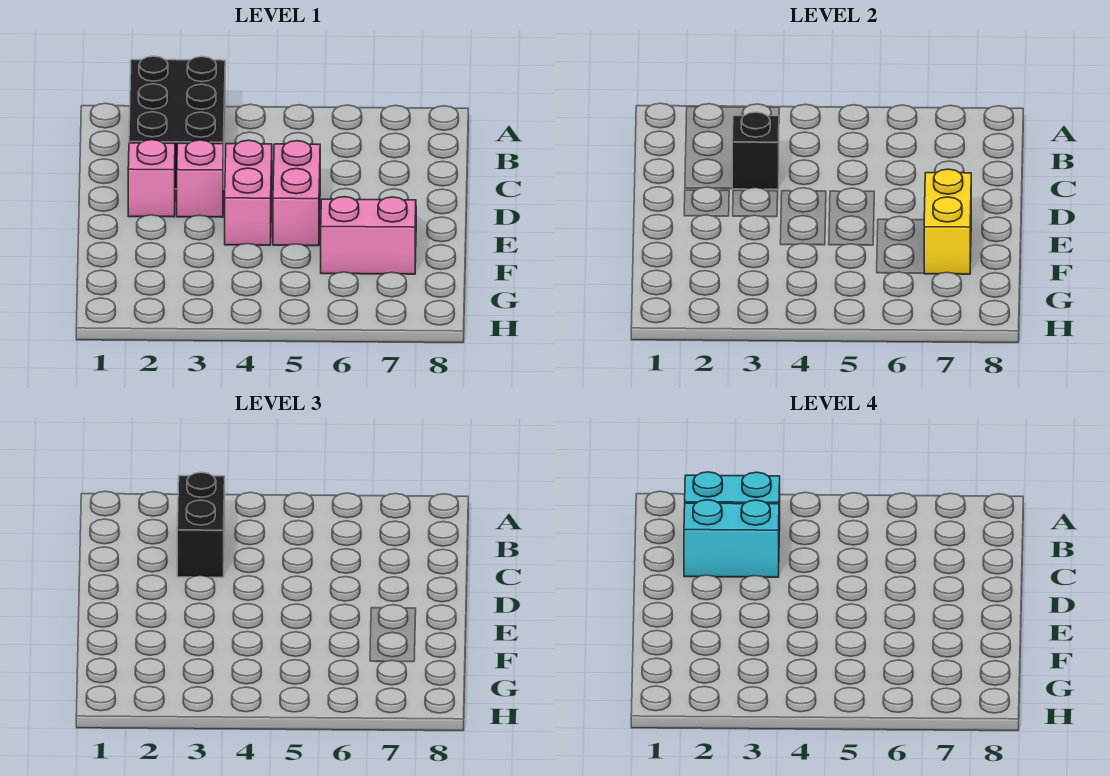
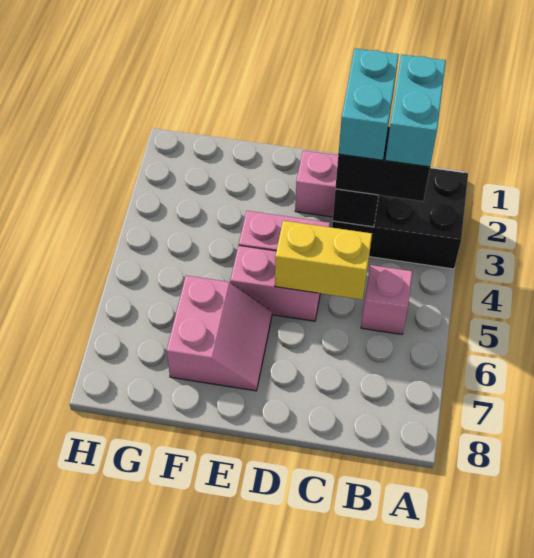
pink 1x1 brick [177,140,223,217] -> pink 1x1 brick moved to [361,265,412,334]
yellow 1x2 brick [924,169,971,274] -> yellow 1x2 brick moved to [275,221,372,300]

